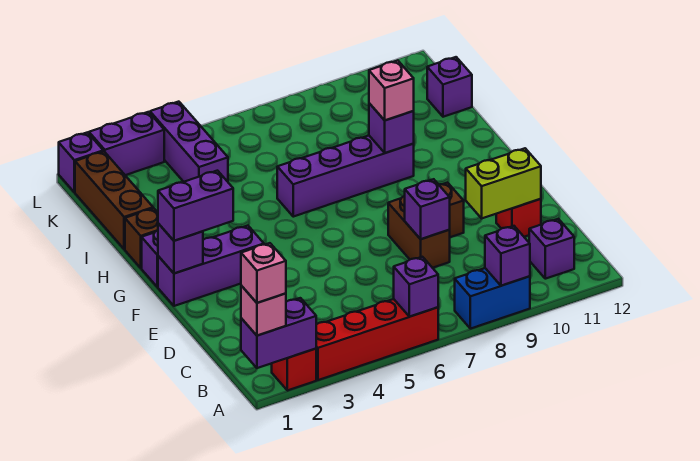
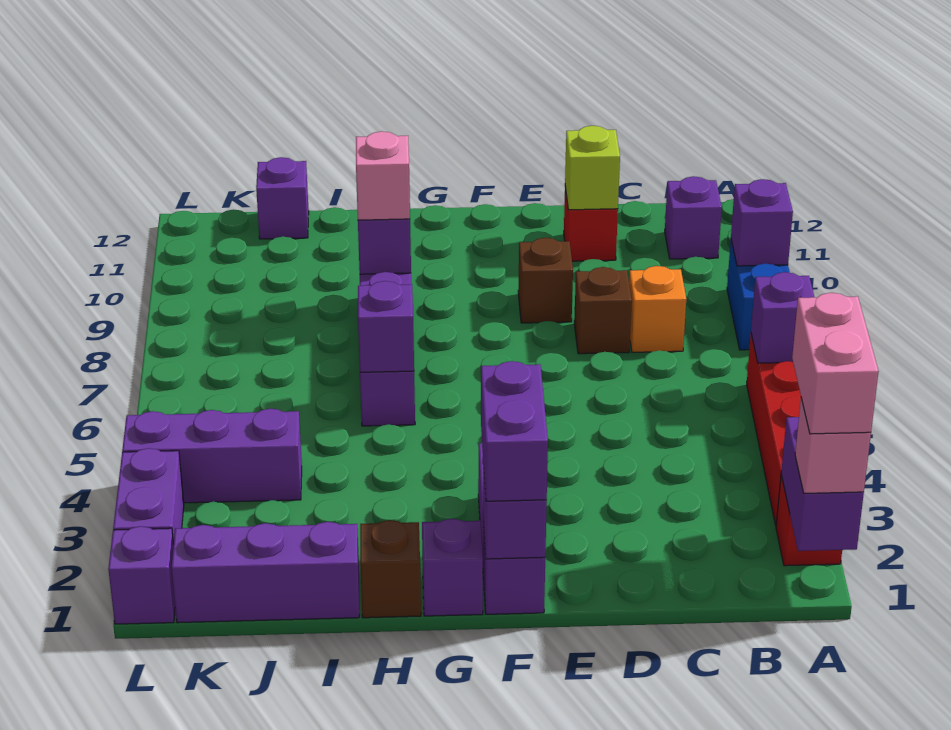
pink 1x1 brick [241,243,286,303] -> pink 1x2 brick [792,293,879,434]
none -> orange 1x1 brick [629,266,686,352]
brown 1x2 brick [388,196,450,268] -> brown 1x1 brick [574,267,632,354]
purple 1x1 brick [405,179,450,239] -> purple 1x1 brick moved to [358,281,414,372]
lime 1x2 brick [466,148,541,218] -> lime 1x1 brick [565,126,620,210]
brown 1x3 brick [75,151,153,249] -> purple 1x3 brick [172,522,359,623]

